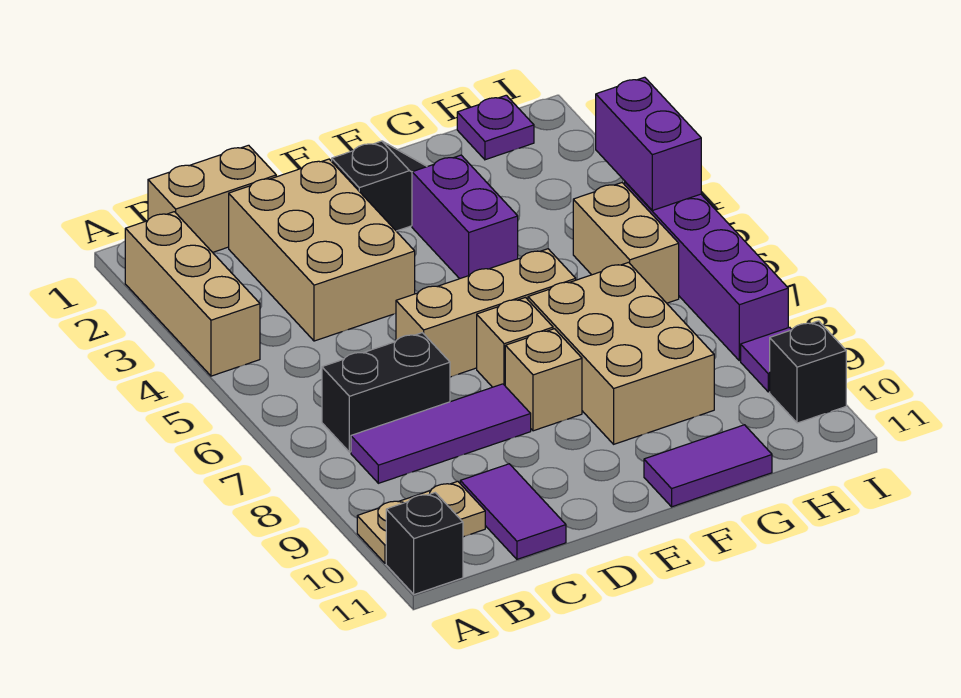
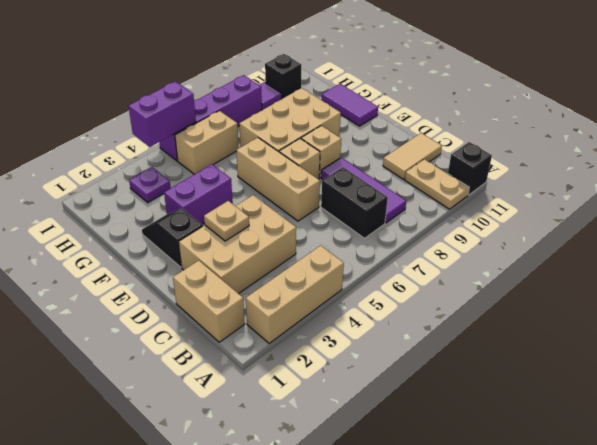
purple 1x2 tile [460,464,566,559] -> tan 1x2 tile [383,133,442,179]
none -> tan 1x1 plate [204,201,249,241]
purple 1x1 plate [457,95,534,160] -> purple 1x1 plate moved to [129,167,171,203]

